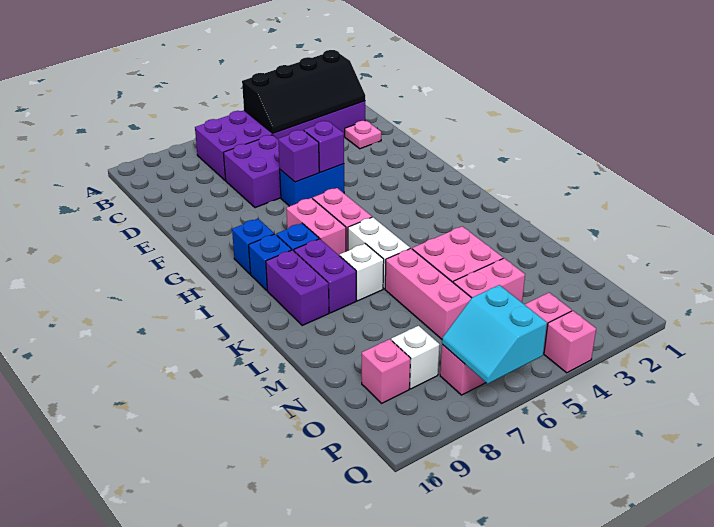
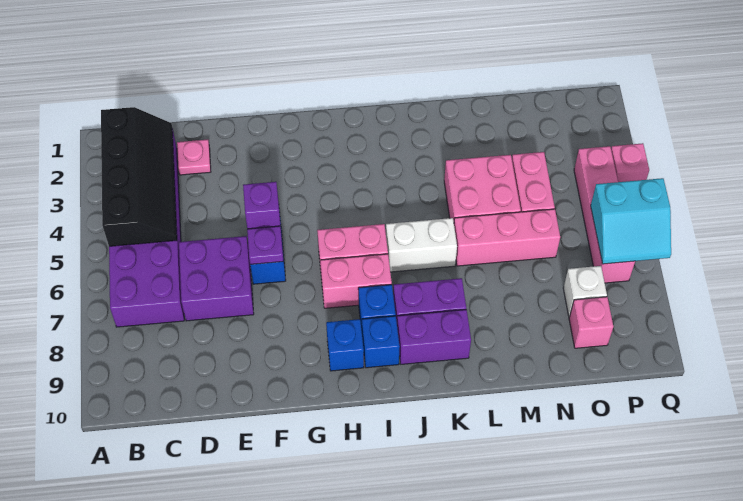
purple 1x1 brick [278,130,319,182] -> purple 1x1 plate [247,226,284,264]
white 1x1 brick [340,244,384,301] -> none

